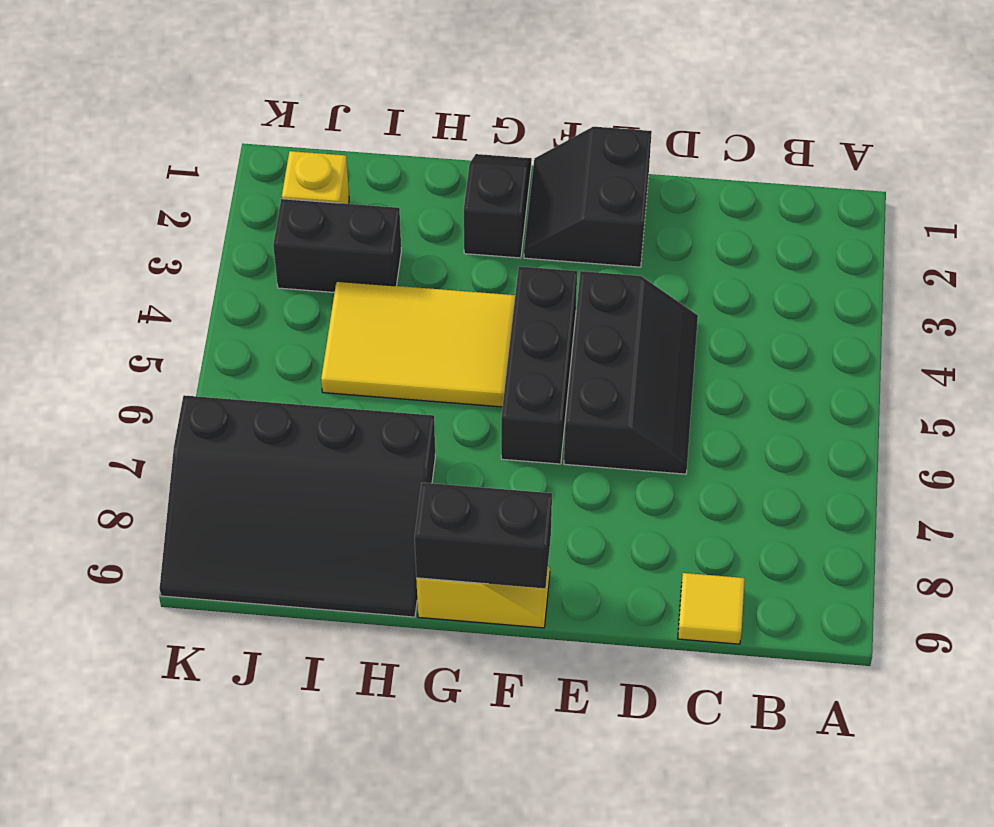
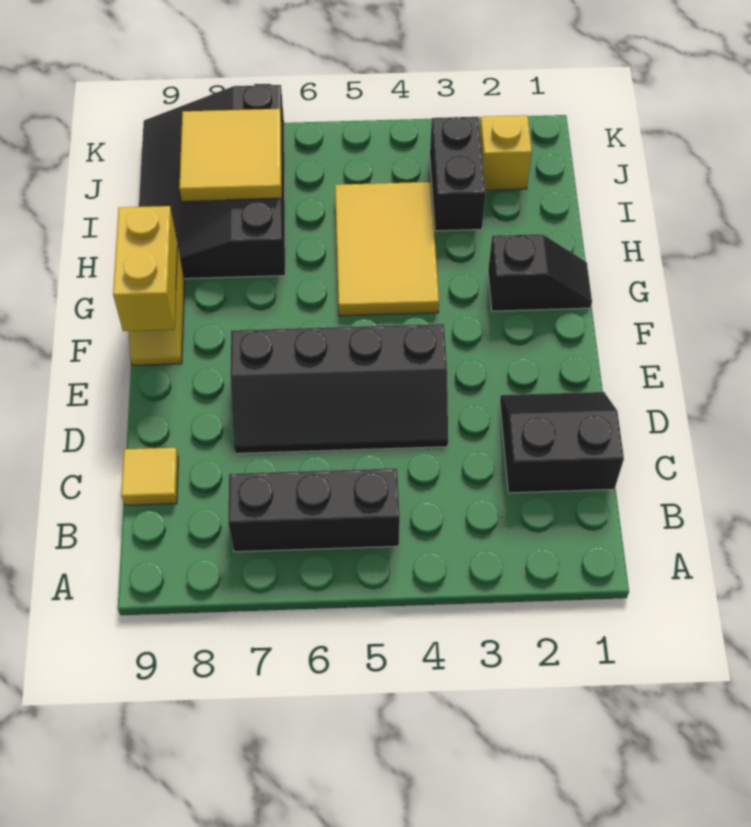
black 2x3 slope [564,271,698,474] -> black 2x4 slope [230,324,448,454]
black 2x2 slope [524,127,652,267] -> black 2x2 slope moved to [500,392,624,493]
black 1x3 brick [501,266,577,464] -> black 1x3 brick moved to [228,468,400,552]
black 1x2 brick [415,483,552,588] -> yellow 1x2 brick [113,206,178,331]
none -> yellow 2x2 tile [179,109,282,201]

